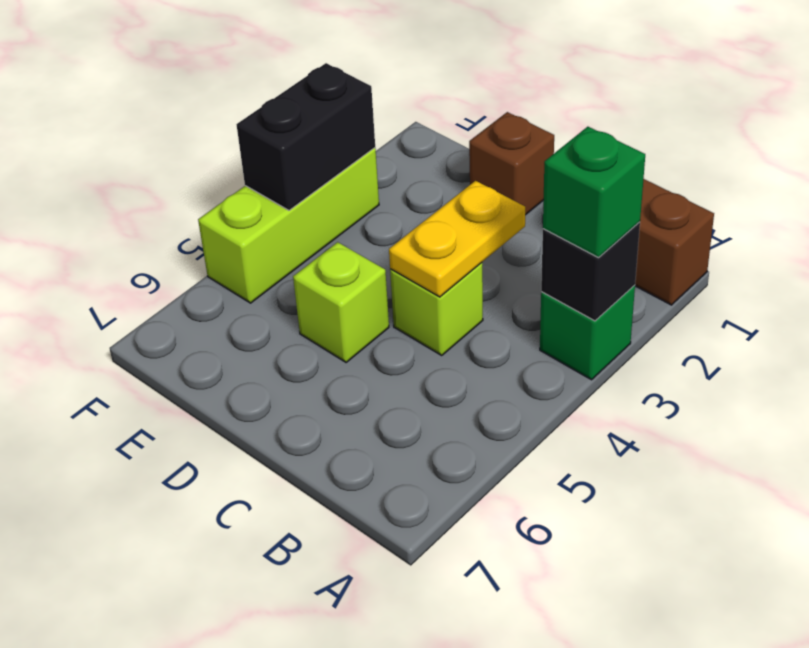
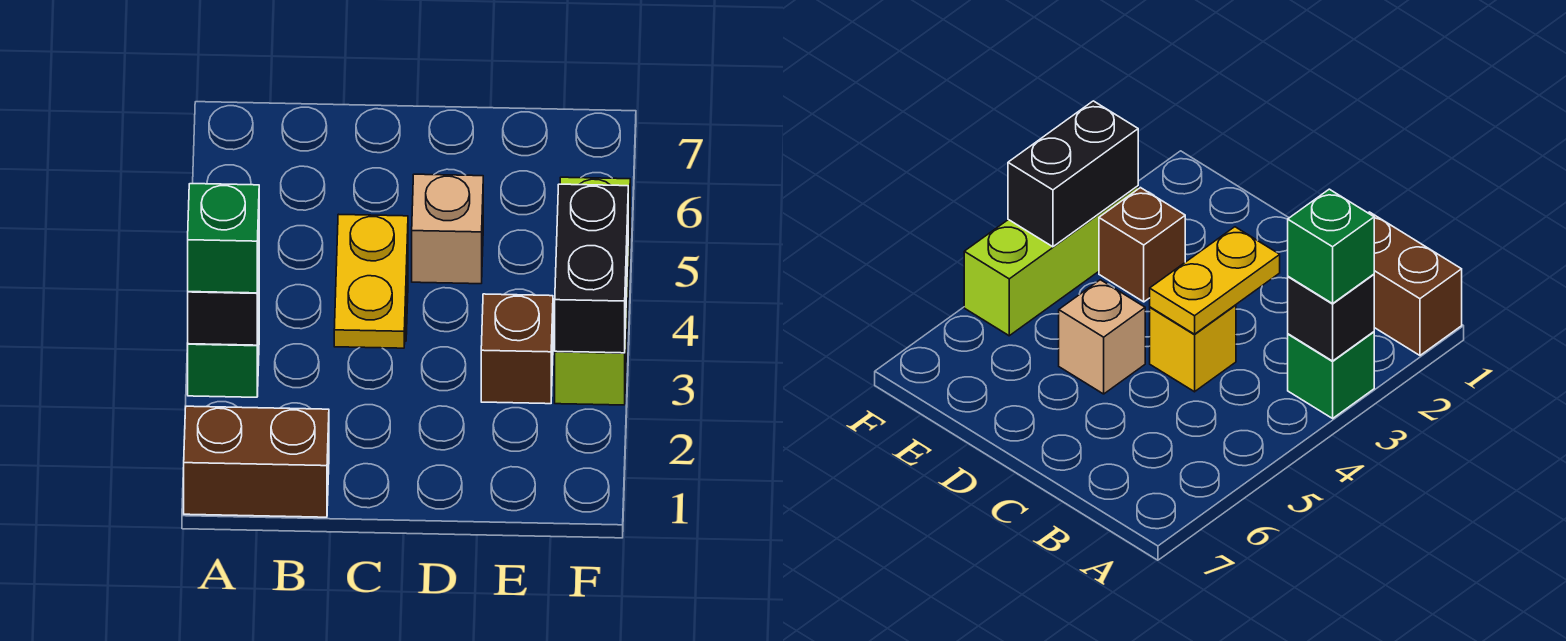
lime 1x1 brick [390,263,483,355] -> yellow 1x1 brick [1150,305,1236,392]
brown 1x1 brick [469,112,554,215] -> brown 1x1 brick moved to [481,294,553,404]
lime 1x1 brick [293,242,389,362] -> tan 1x1 brick [412,174,483,284]

